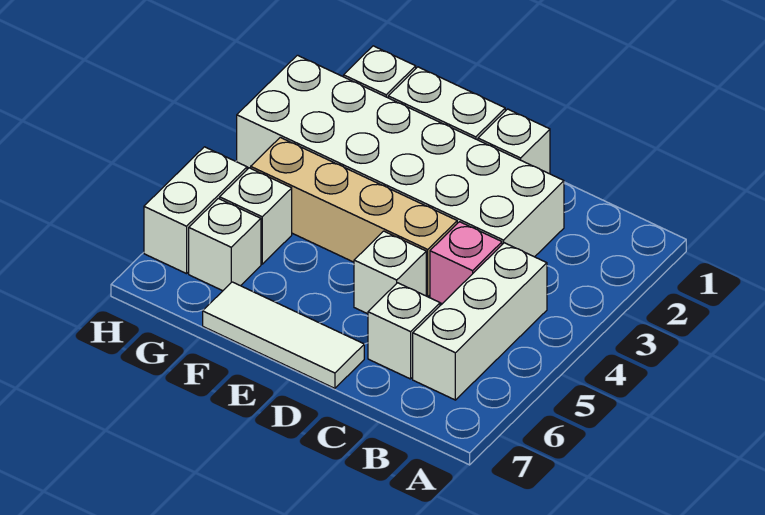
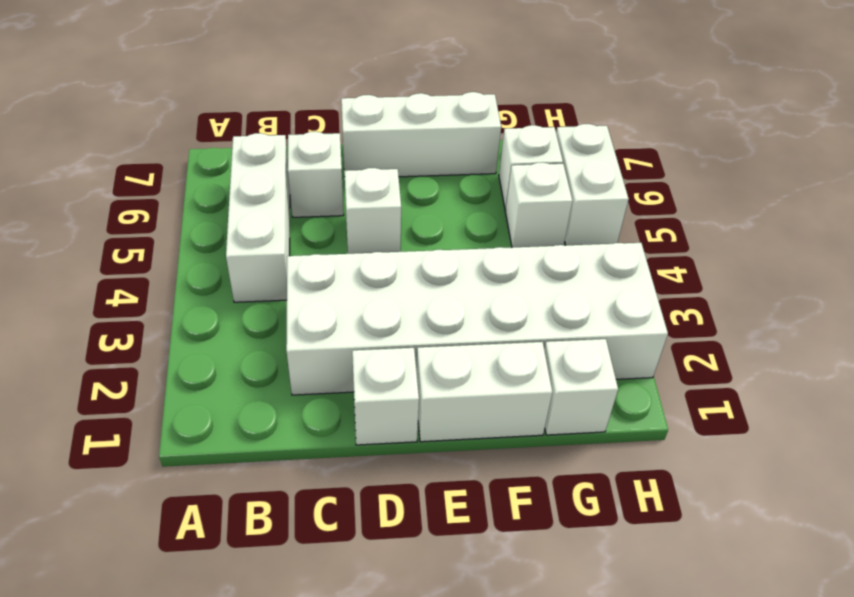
pink 1x1 brick [430,222,502,304] -> none
tan 1x4 brick [251,137,457,297] -> none
white 1x3 tile [203,282,364,388] -> white 1x3 brick [341,92,501,177]

